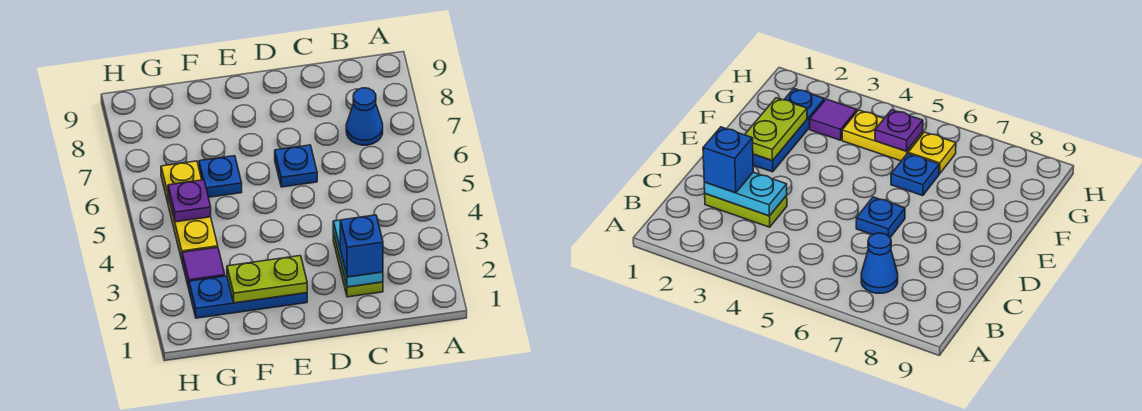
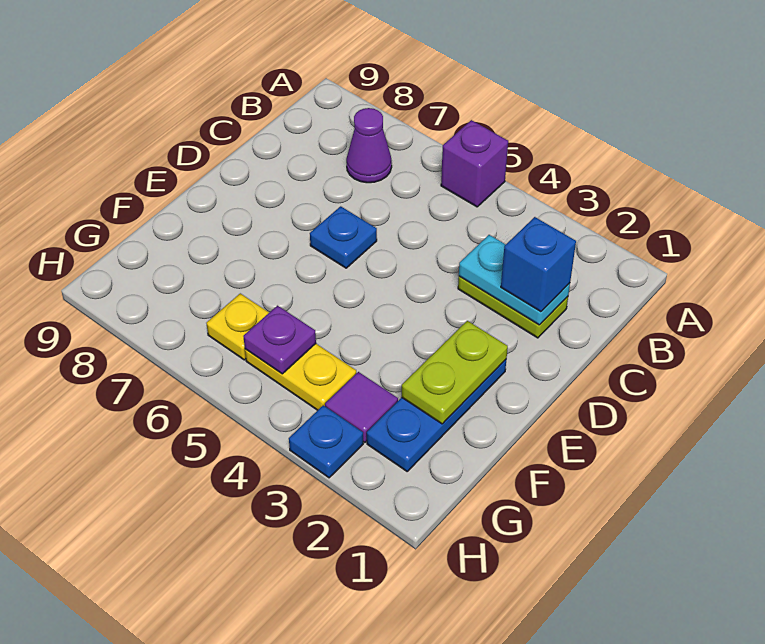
none -> purple 1x1 brick [441,120,508,207]
blue 1x1 cone [346,88,383,145] -> purple 1x1 cone [346,108,392,183]
blue 1x1 plate [199,156,242,197] -> blue 1x1 plate moved to [289,405,363,478]

